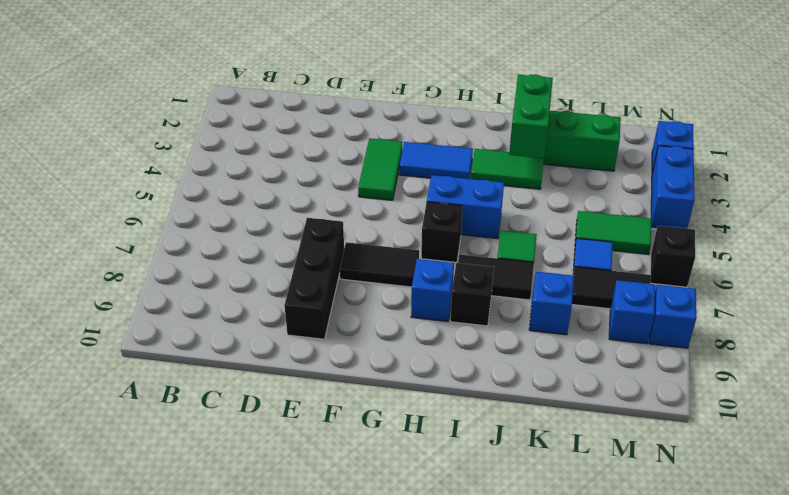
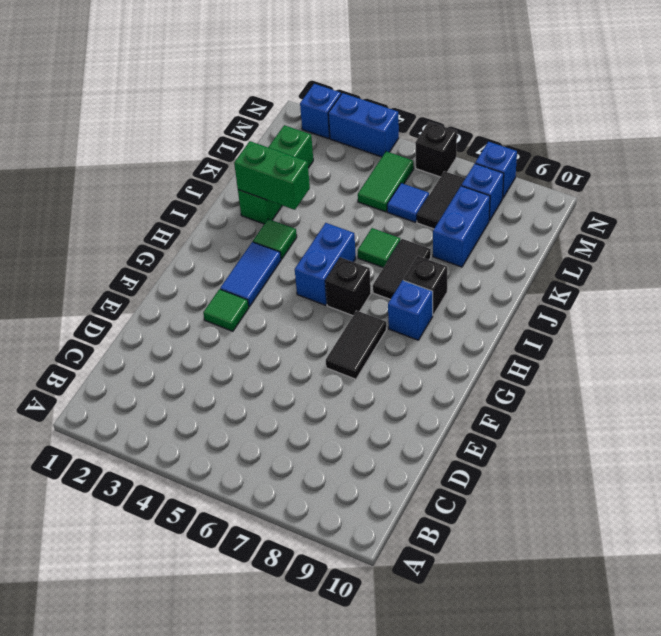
black 1x3 brick [284,218,344,339] -> none
green 1x2 tile [358,138,402,200] -> green 1x1 tile [203,289,249,331]
green 1x2 tile [471,149,544,189] -> green 1x1 tile [253,219,297,259]
blue 1x1 brick [529,272,574,335] -> blue 1x2 brick [433,186,490,267]

